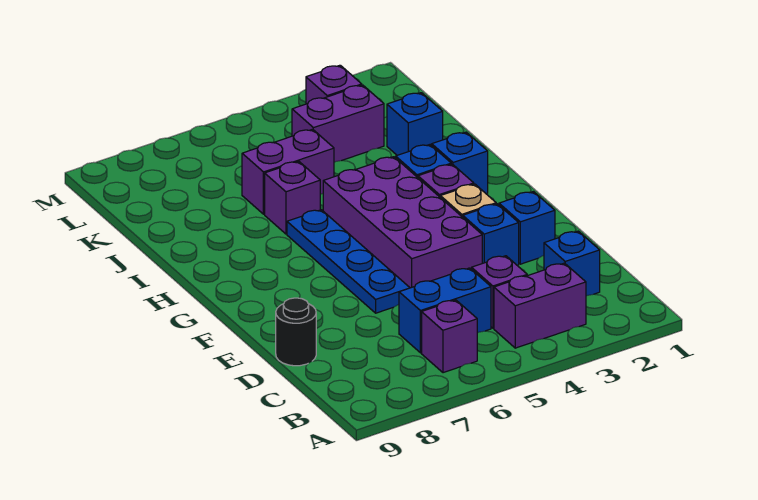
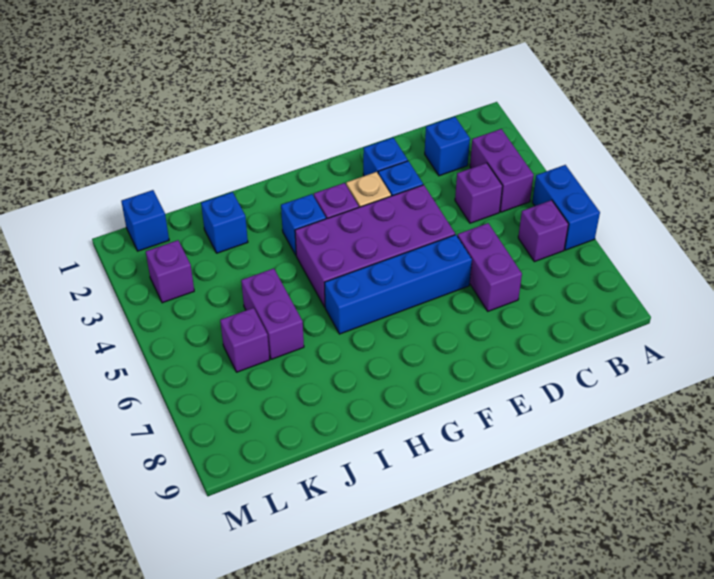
blue 1x2 brick [399,268,491,353] -> blue 1x2 brick moved to [532,165,600,250]
black 1x1 round brick [276,298,316,366] -> none
blue 1x4 plate [287,210,410,313] -> blue 1x4 brick [325,235,472,334]
blue 1x1 brick [432,132,488,194] -> blue 1x1 brick moved to [121,190,169,251]
purple 1x1 brick [265,162,320,234] -> purple 1x1 brick moved to [220,308,270,372]
purple 1x2 brick [292,85,384,162] -> purple 1x2 brick moved to [457,223,522,311]

